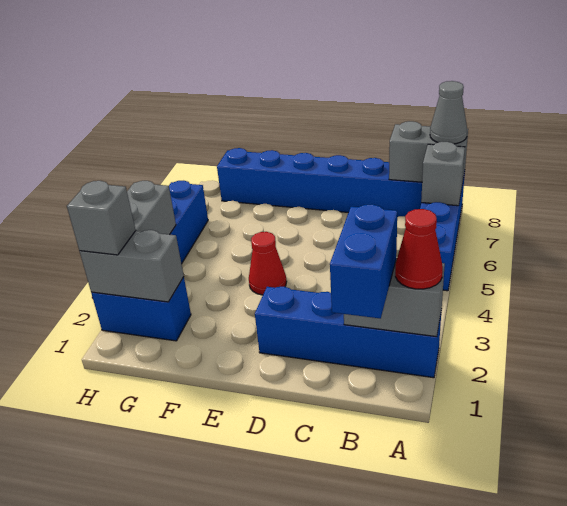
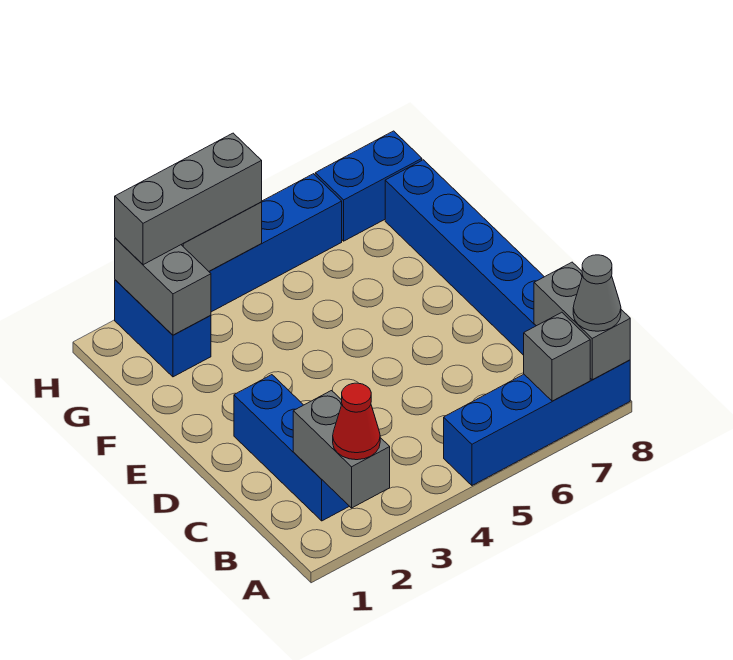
blue 1x4 brick [255,287,442,378] -> blue 1x3 brick [234,375,349,521]
blue 1x2 brick [330,204,397,318] -> blue 1x2 brick moved to [315,131,422,241]
red 1x1 cone [249,232,287,295] -> none
grey 1x1 brick [67,181,136,255] -> grey 1x3 brick [115,133,262,265]

